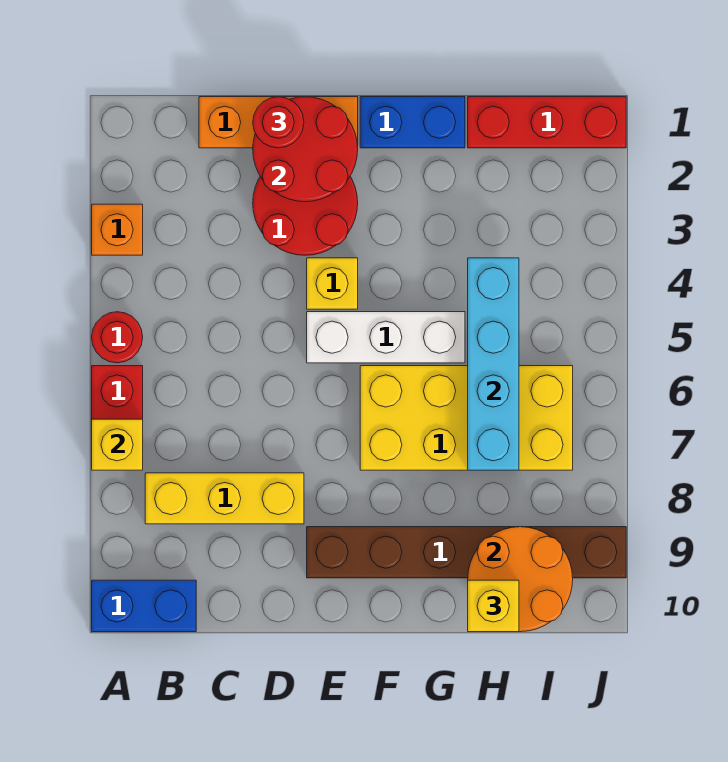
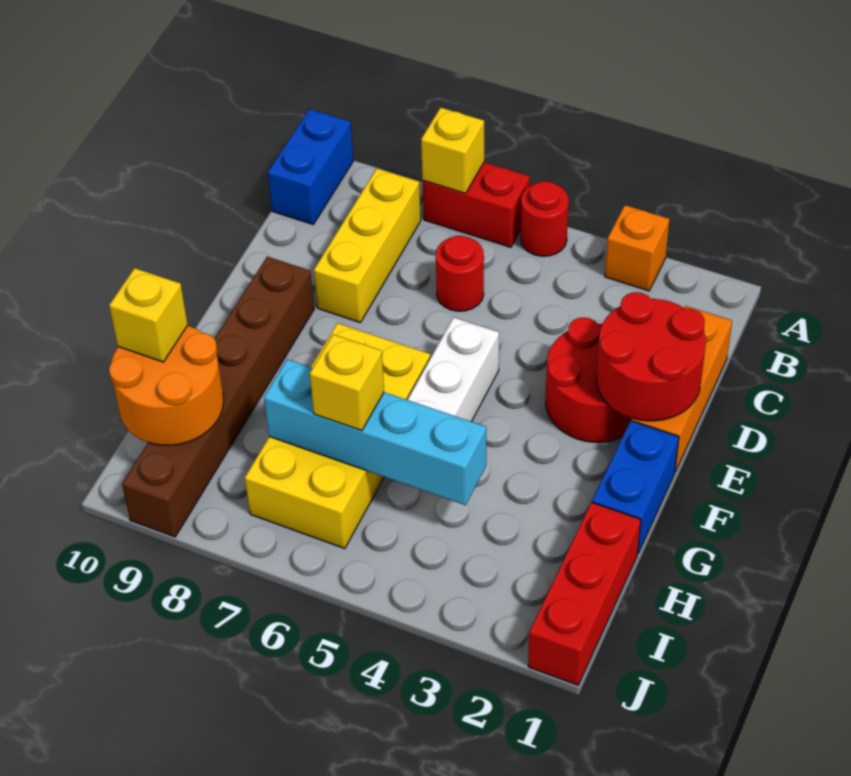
red 1x1 round brick [253,97,304,148] -> red 1x1 round brick moved to [436,236,484,311]
yellow 1x1 brick [307,258,358,309] -> yellow 1x1 brick moved to [310,334,384,431]

